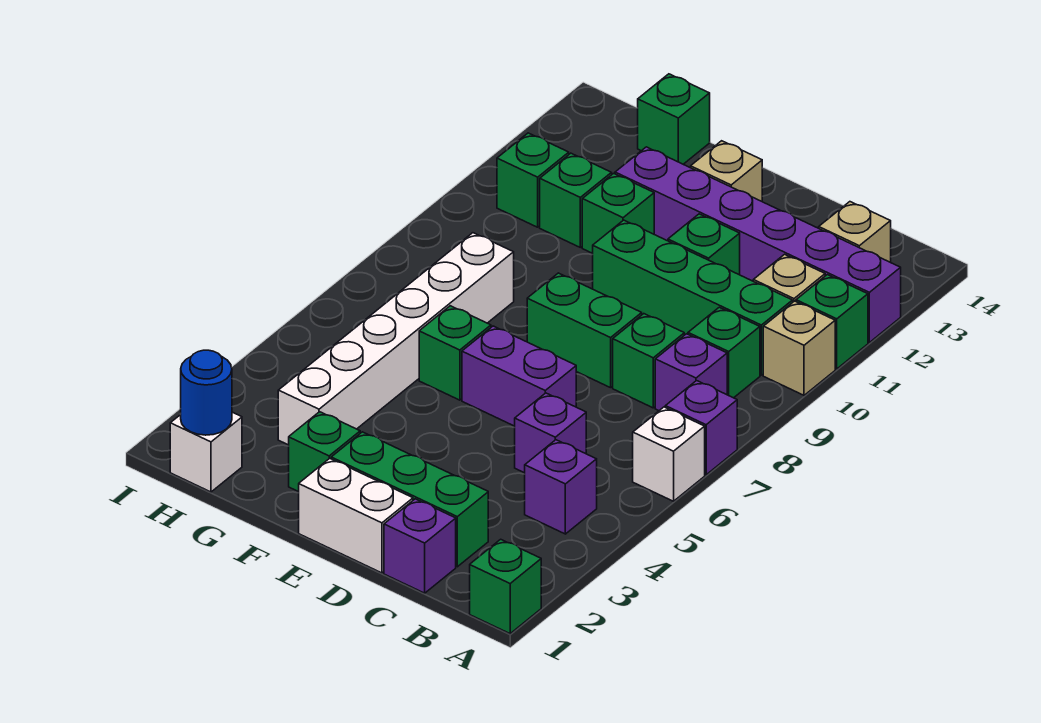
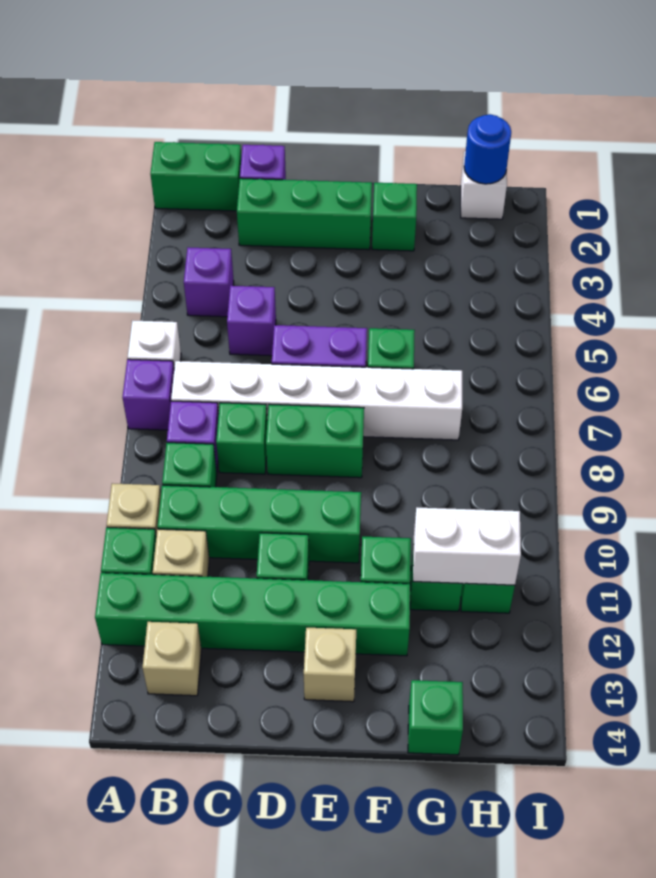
green 1x1 brick [470,539,541,634] -> green 1x2 brick [150,142,241,211]
purple 1x6 brick [615,147,901,342] -> green 1x6 brick [95,573,410,656]
white 1x2 brick [299,458,413,573] -> white 1x2 brick moved to [413,507,521,585]
white 1x6 brick [278,233,514,445] -> white 1x6 brick turned to [171,361,462,440]

